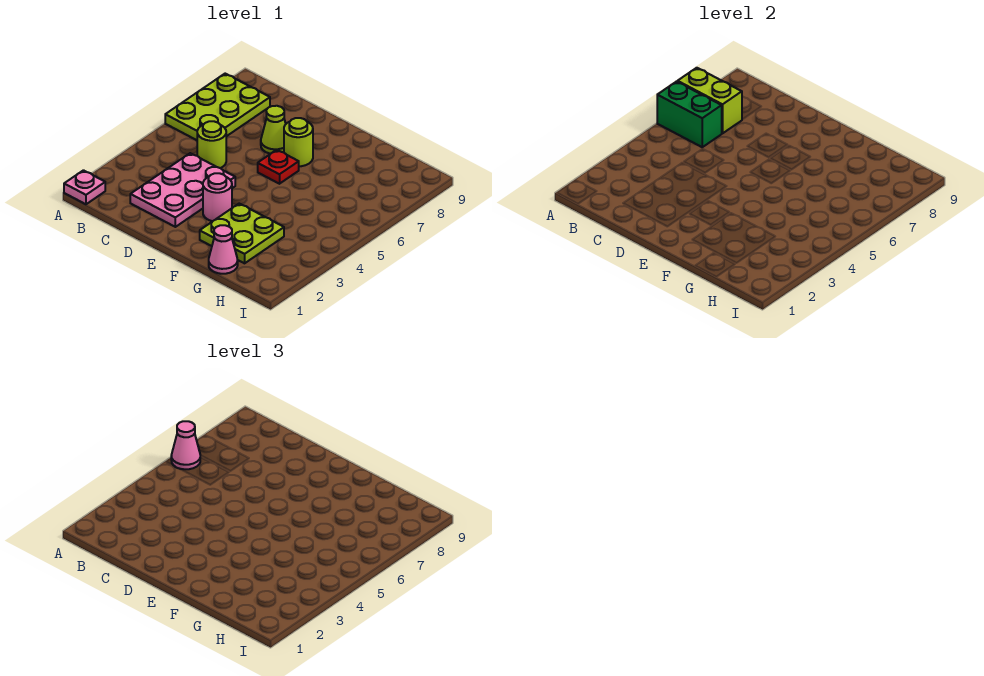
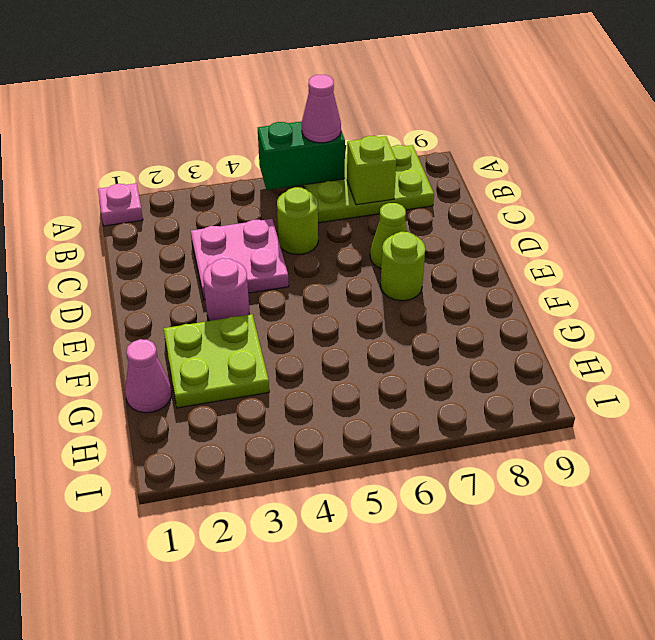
green 1x2 brick [657,82,722,147] -> green 1x2 brick turned to [258,121,345,190]
lime 1x2 brick [678,68,742,133] -> lime 1x1 brick [347,136,396,205]
pink 2x3 plate [130,153,235,227] -> pink 2x2 plate [191,219,289,300]
red 1x1 plate [258,150,299,184] -> none

